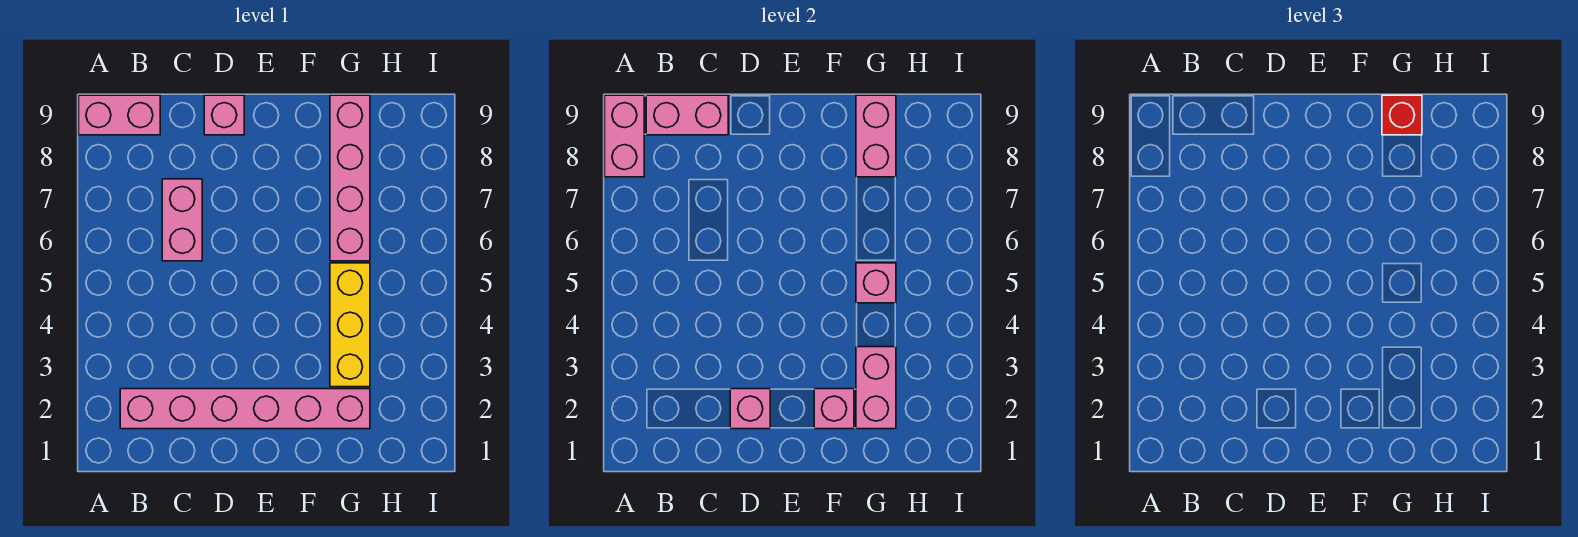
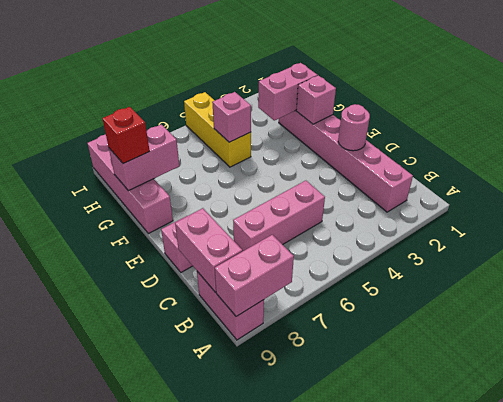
pink 1x2 brick [162,179,202,261] -> pink 1x3 brick [233,181,325,251]
pink 1x1 brick [730,389,770,429] -> pink 1x1 round brick [338,104,370,151]
yellow 1x3 brick [330,263,370,387] -> yellow 1x3 brick turned to [184,92,251,167]
pink 1x4 brick [330,95,370,261] -> pink 1x4 brick turned to [88,135,173,234]

